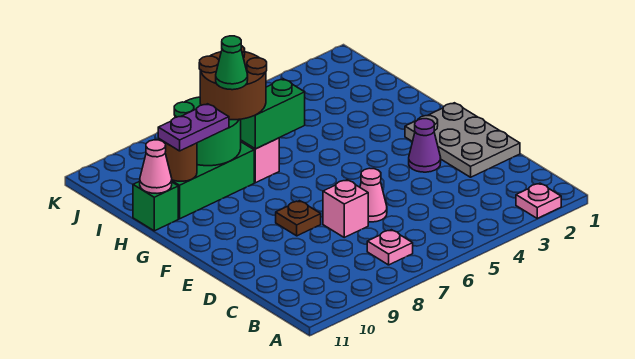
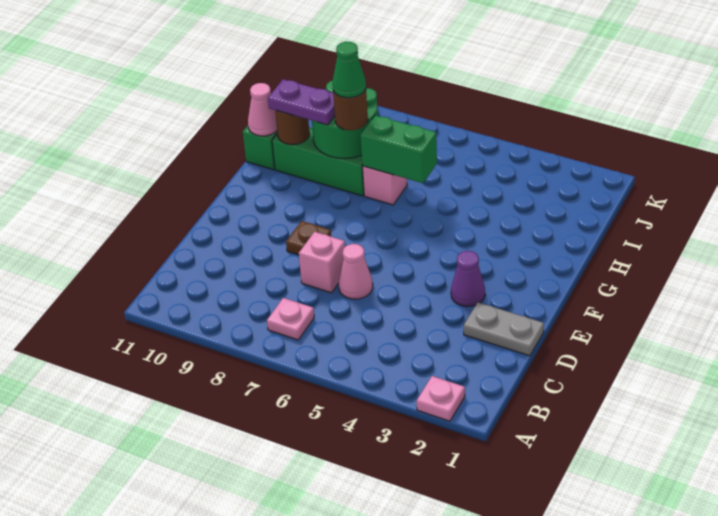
grey 2x3 plate [405,103,520,177] -> grey 1x2 plate [464,302,544,356]
brown 2x2 round brick [199,46,267,120] -> brown 1x1 round brick [333,89,368,130]

